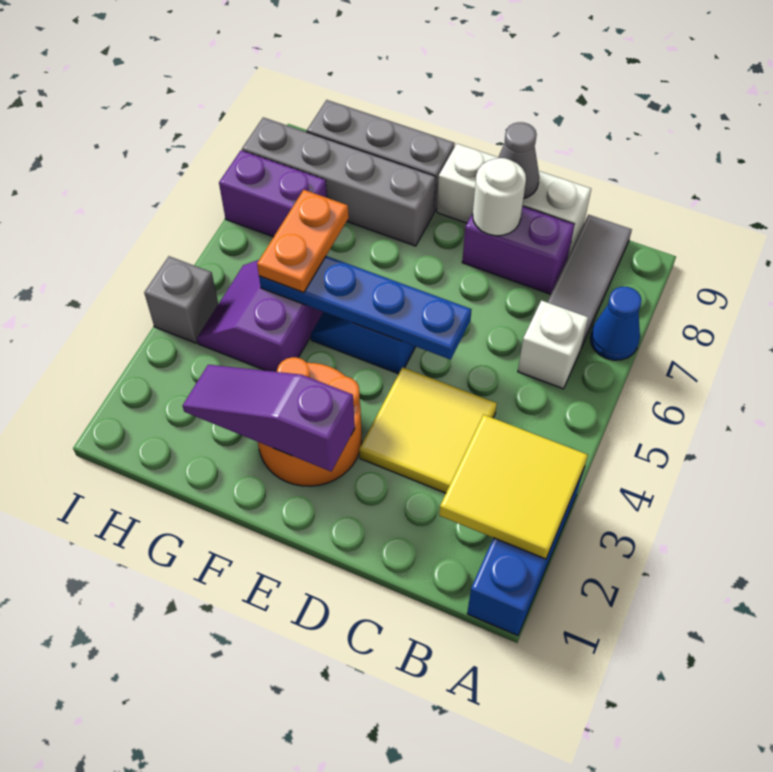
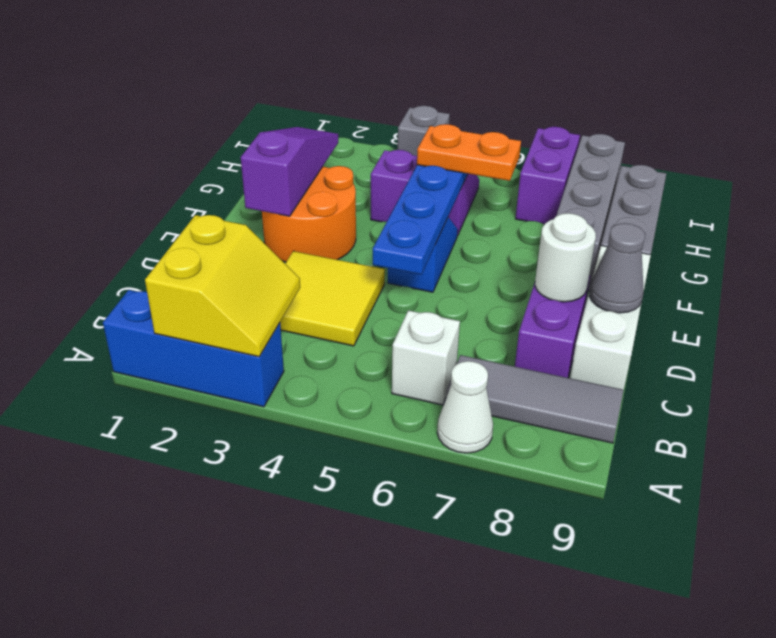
yellow 2x2 tile [439,415,588,559] -> yellow 2x2 slope [145,215,300,357]
blue 1x1 cone [590,287,642,360] -> white 1x1 cone [437,361,493,453]

